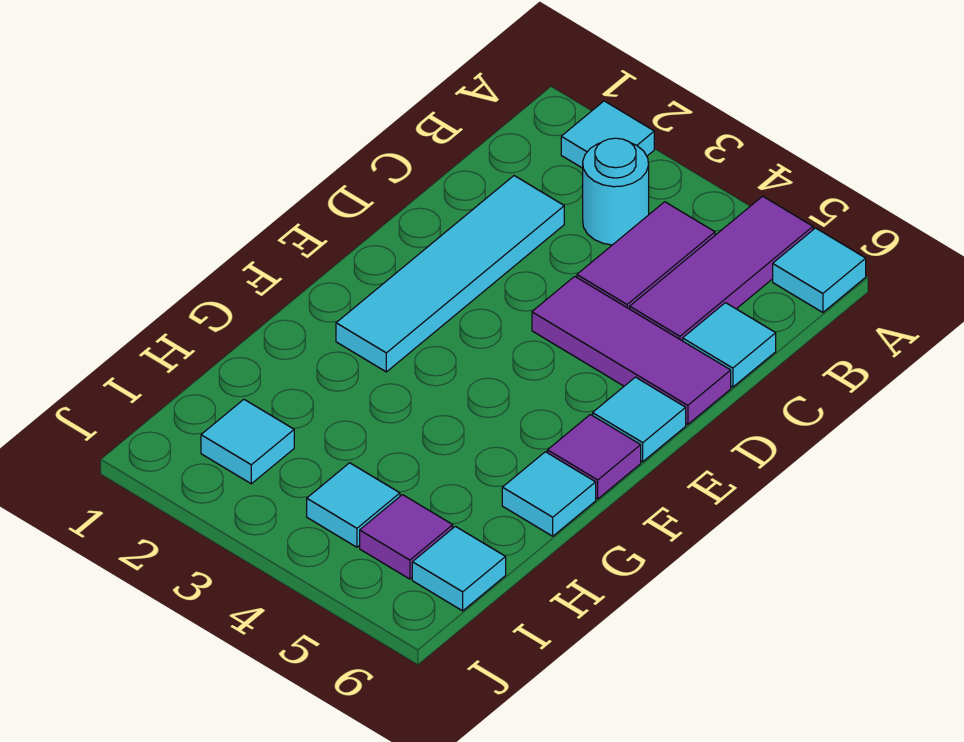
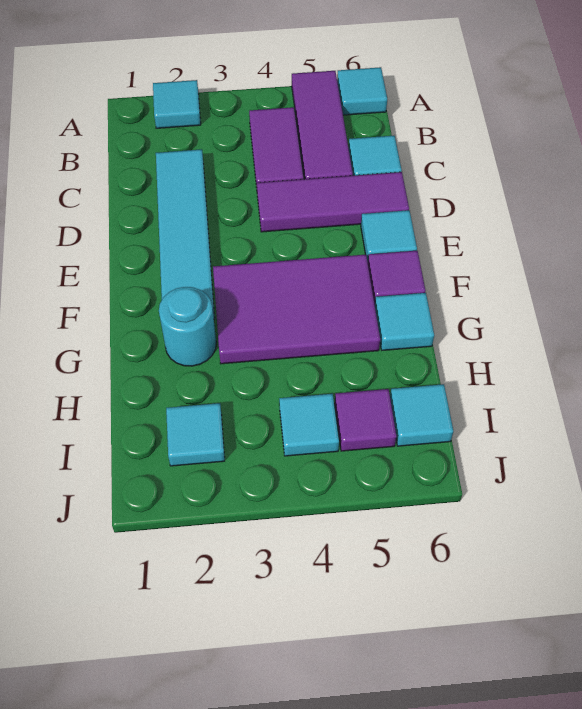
cyan 1x1 round brick [583,138,649,245] -> cyan 1x1 round brick moved to [159,287,216,366]
none -> purple 2x3 tile [213,254,380,364]

